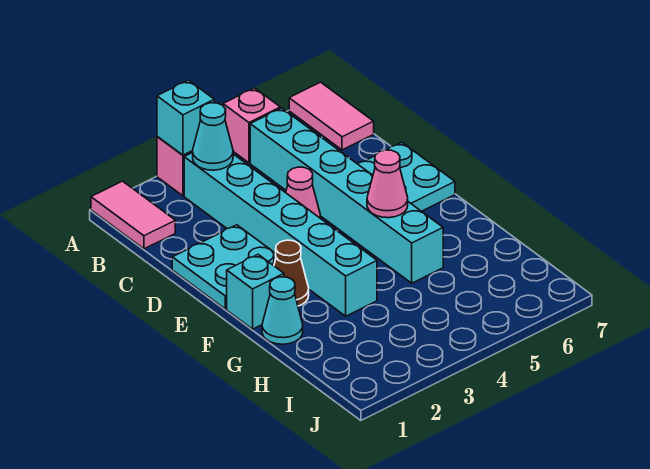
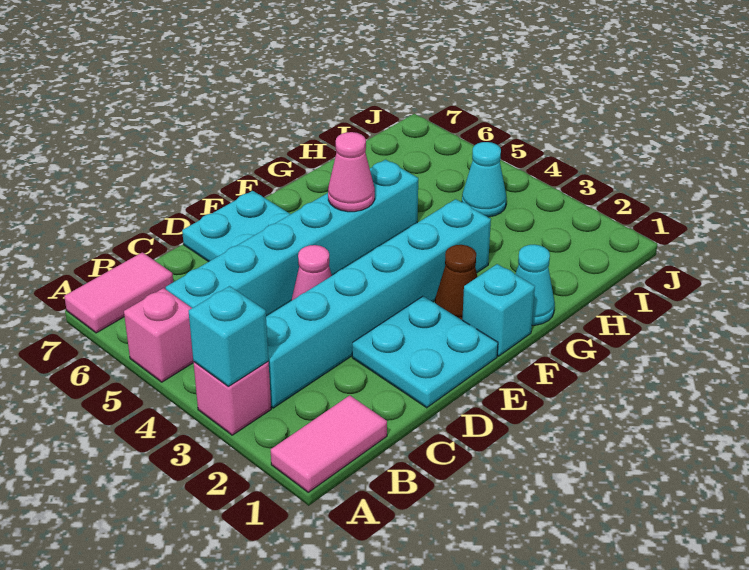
cyan 1x1 cone [193,103,233,170] -> cyan 1x1 cone moved to [462,142,507,217]

